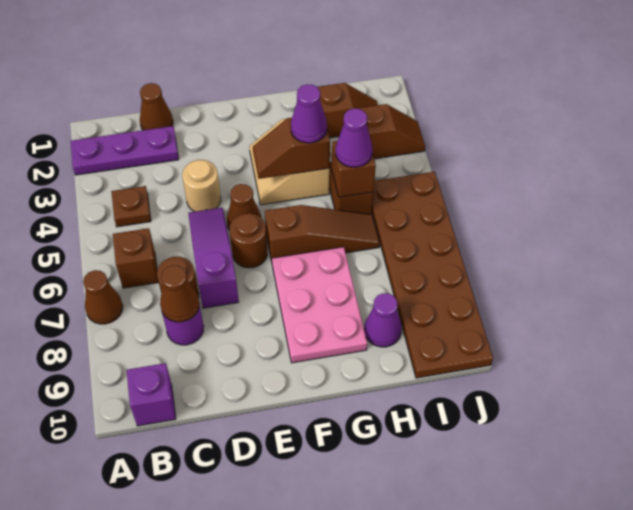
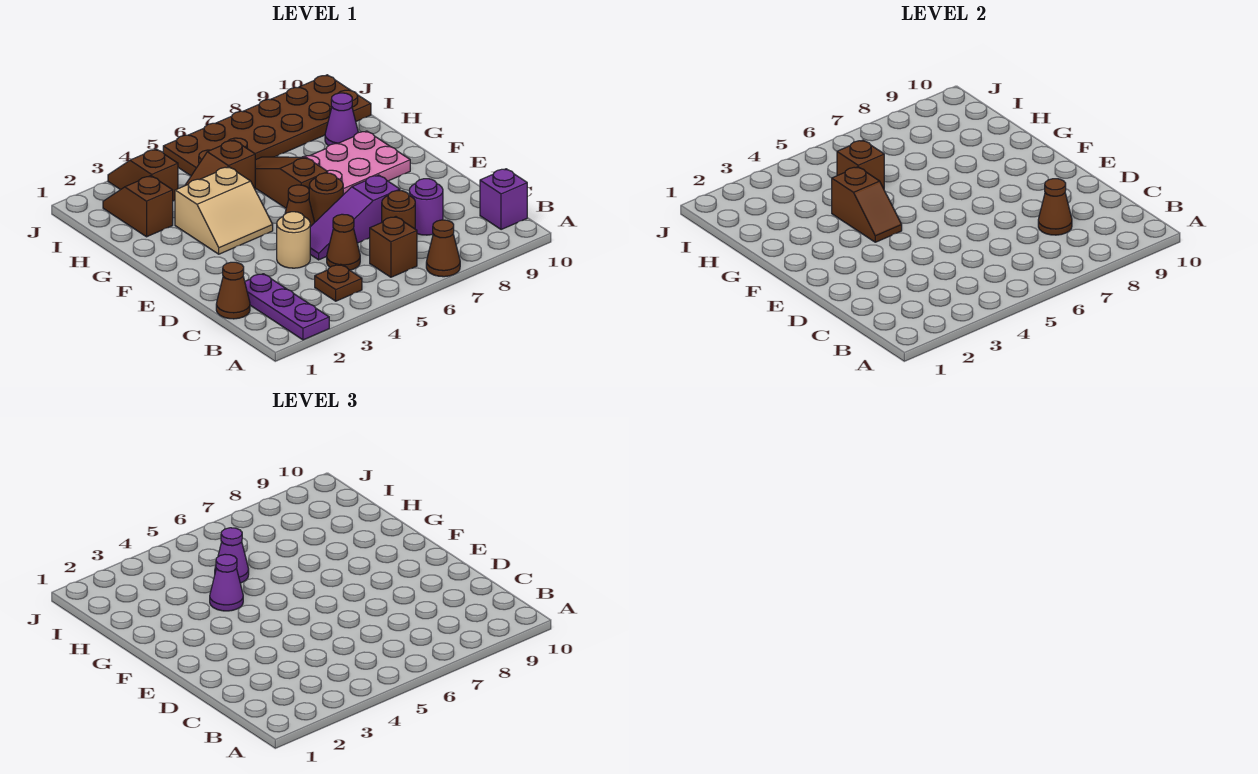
none -> brown 1x1 cone [327,214,360,270]

